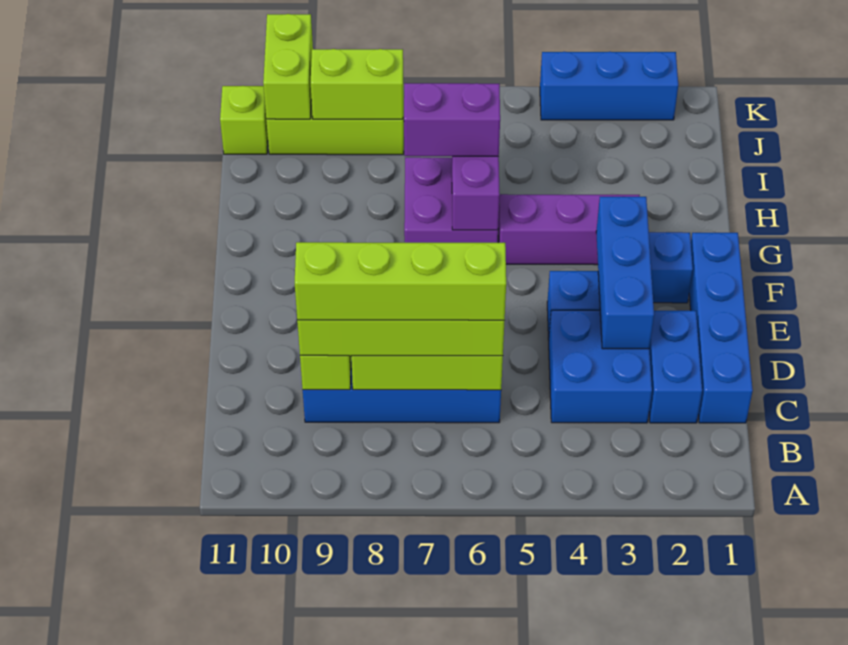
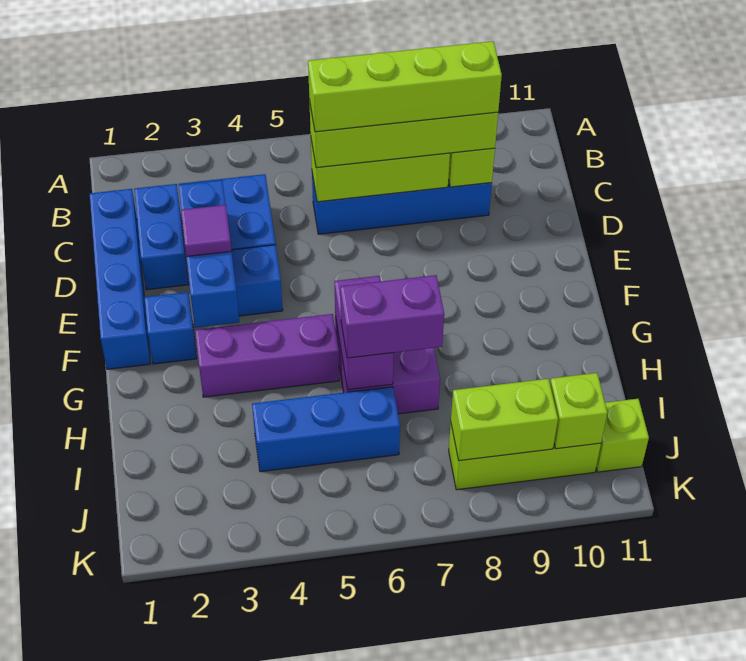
none -> purple 1x1 tile [181,205,231,257]
lime 1x2 brick [263,14,313,119] -> lime 1x1 brick [550,373,607,449]
blue 1x3 brick [540,52,678,120] -> blue 1x3 brick moved to [252,387,400,472]

